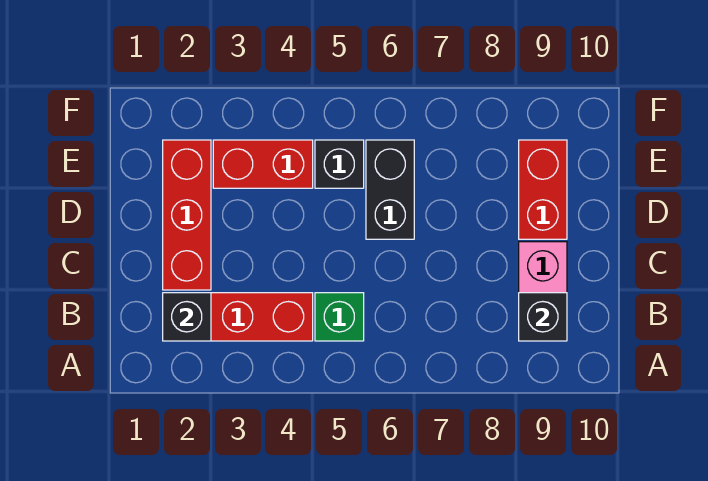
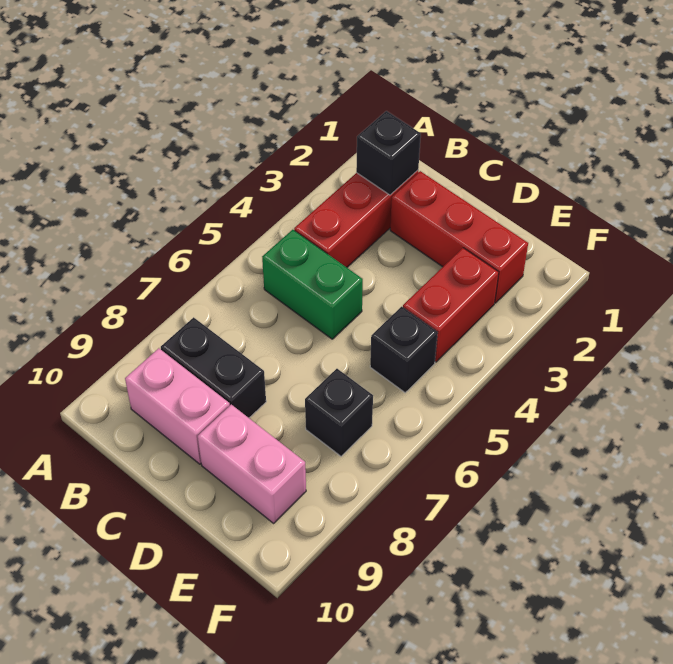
green 1x1 brick [315,293,364,341] -> green 1x2 brick [262,230,363,339]
black 1x1 brick [519,293,567,341] -> black 1x1 brick moved to [305,369,373,456]
black 1x2 brick [366,140,414,239] -> black 1x2 brick moved to [161,317,266,418]
red 1x2 brick [519,140,567,239] -> pink 1x2 brick [198,405,306,523]

